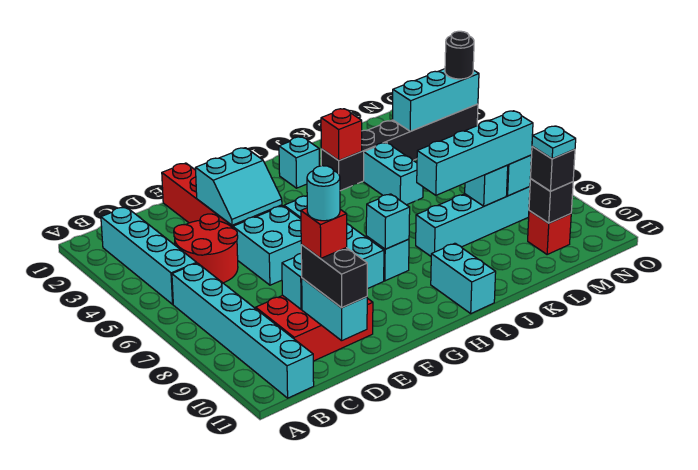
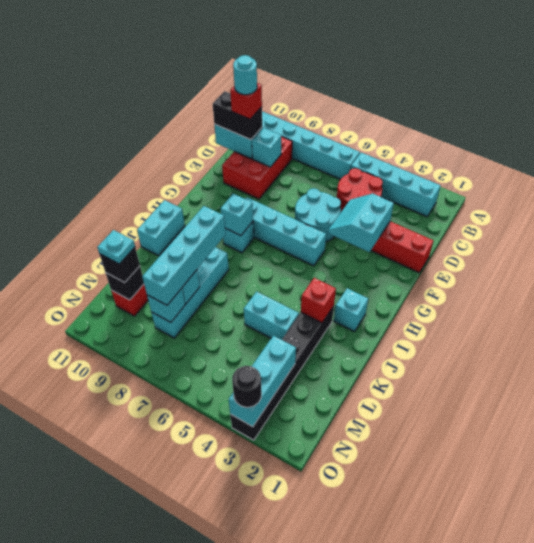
cyan 2x2 brick [233,206,301,285] -> cyan 2x2 round brick [295,188,341,242]
cyan 1x2 brick [431,243,496,313] -> cyan 1x2 brick turned to [137,200,185,256]

